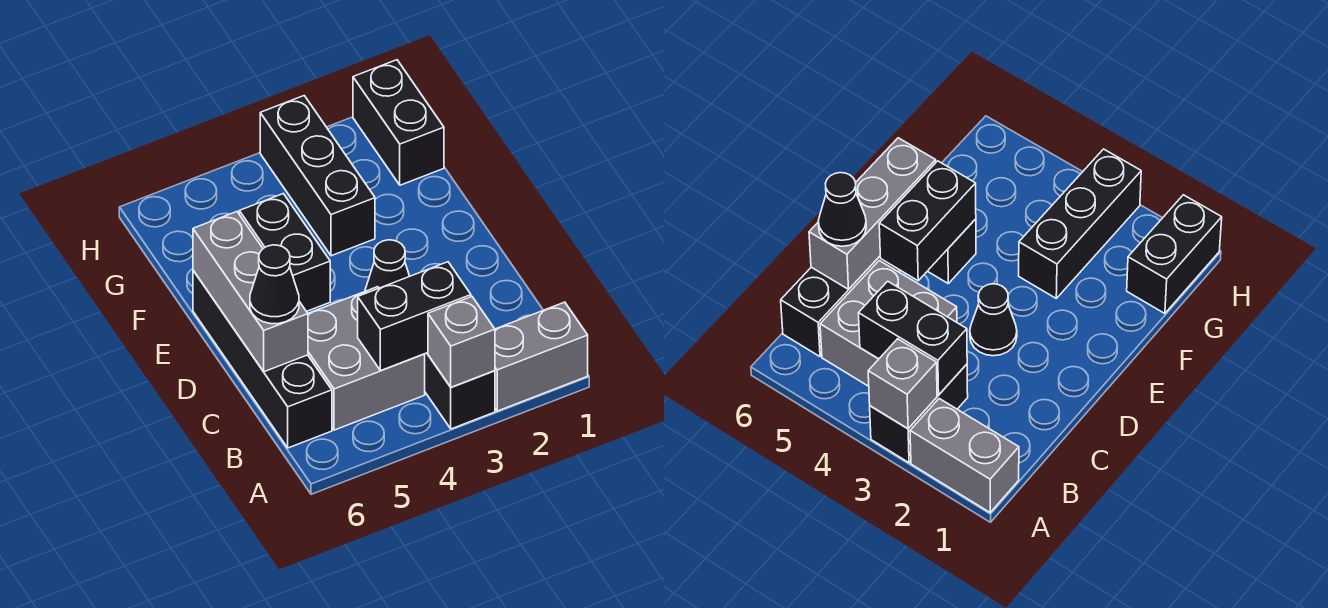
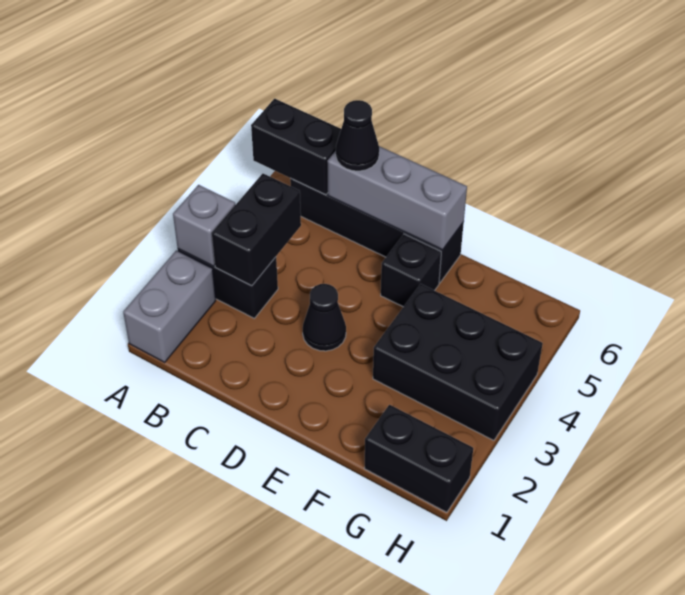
grey 2x2 brick [308,287,425,430] -> none
black 1x2 brick [239,194,330,311] -> black 1x2 brick moved to [251,99,341,195]
black 1x3 brick [260,96,375,256] -> black 2x3 brick [373,284,543,440]

